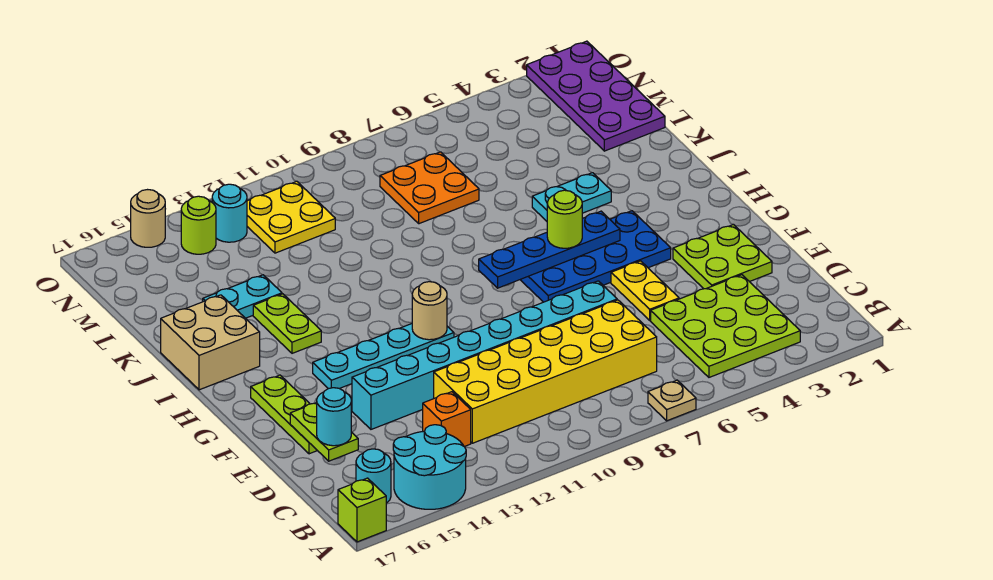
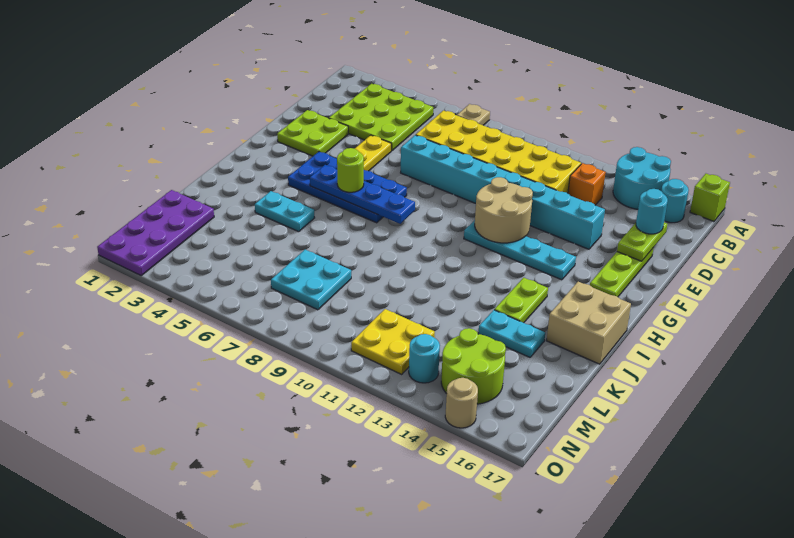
tan 1x1 round brick [412,282,447,340] -> tan 2x2 round brick [475,177,533,243]
orange 2x2 plate [380,152,479,224] -> cyan 2x2 plate [271,250,351,310]
lime 1x1 round brick [181,196,216,254] -> lime 2x2 round brick [441,328,506,404]

